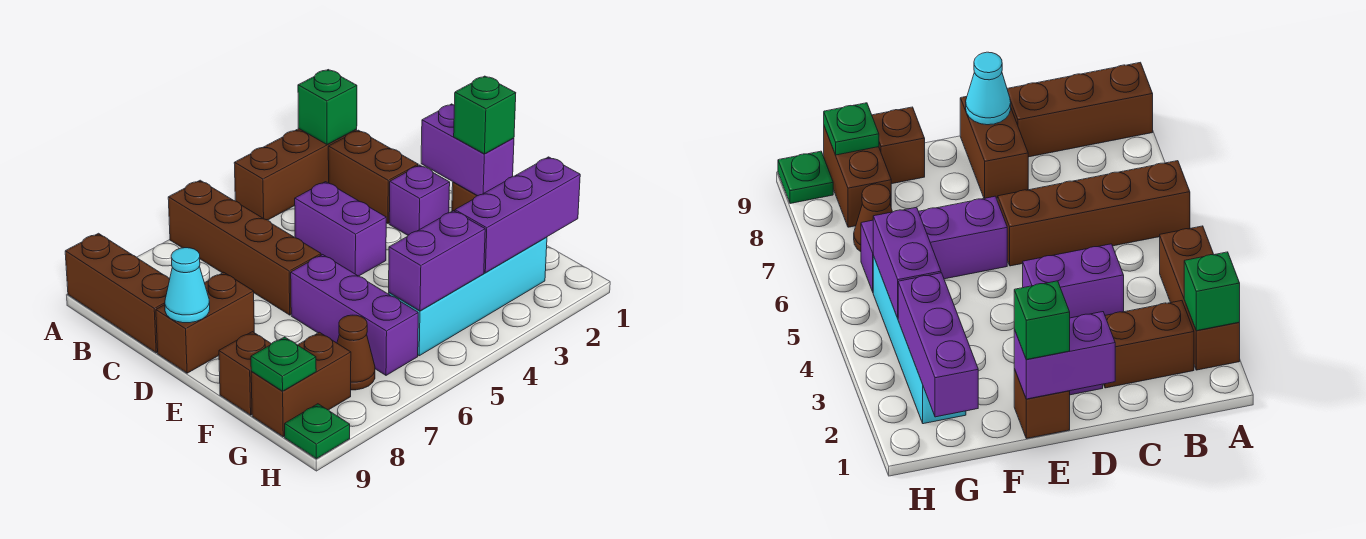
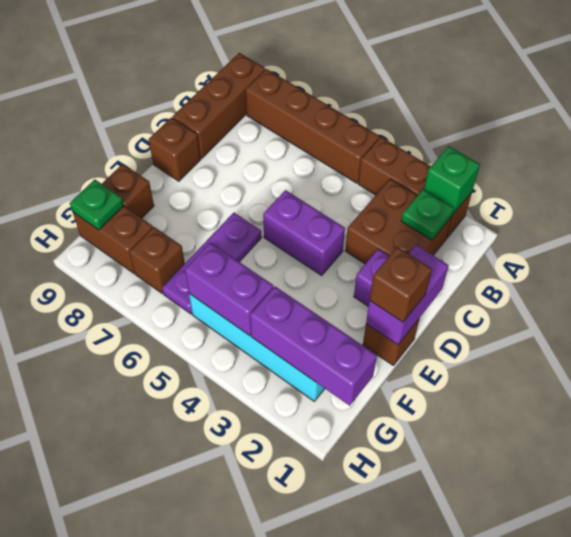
brown 1x4 brick [168,180,321,315] -> brown 1x4 brick turned to [246,69,380,183]
brown 1x2 brick [328,130,418,223] -> brown 2x2 brick [345,179,452,264]
purple 1x2 brick [295,182,386,276] -> purple 1x2 brick turned to [263,190,345,275]
brown 1x2 brick [156,272,254,373] -> brown 1x1 brick [149,117,201,181]
cyan 1x1 cone [165,248,210,323] -> none
green 1x1 brick [454,76,516,154] -> brown 1x1 brick [370,247,432,322]
purple 1x3 brick [291,255,418,375] -> purple 1x3 plate [162,213,262,314]
brown 1x1 cone [337,315,375,390] -> brown 1x1 brick [129,227,185,293]
green 1x1 plate [285,404,350,459] -> green 1x1 plate moved to [401,189,454,240]

